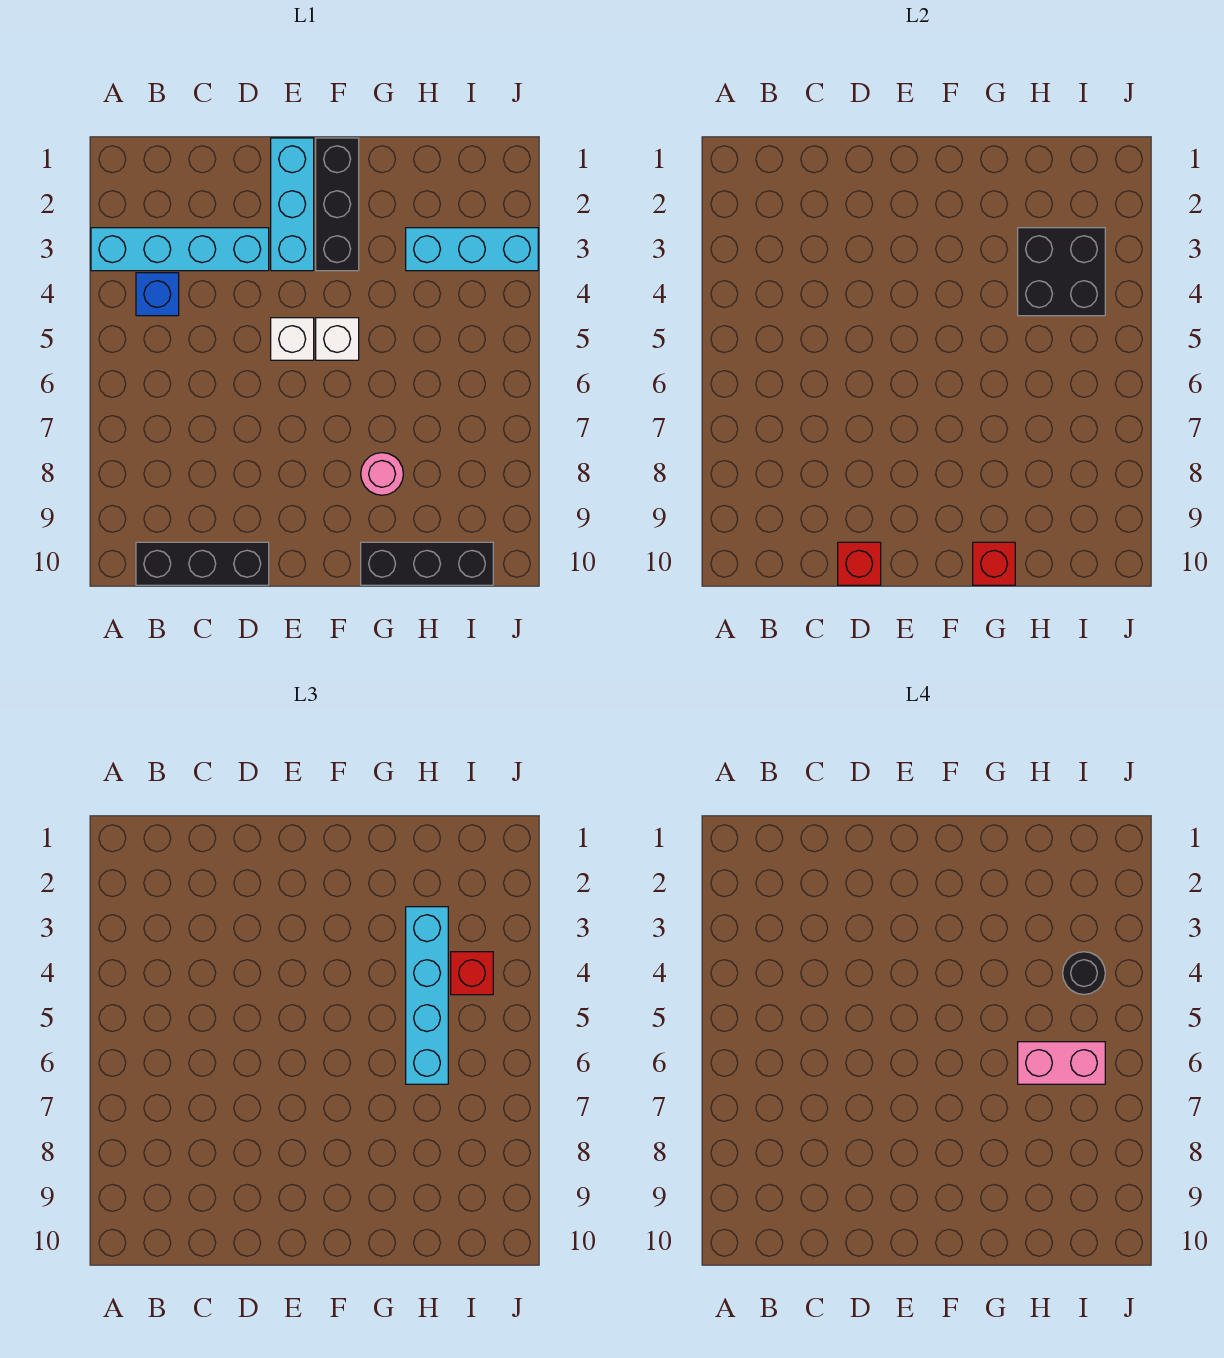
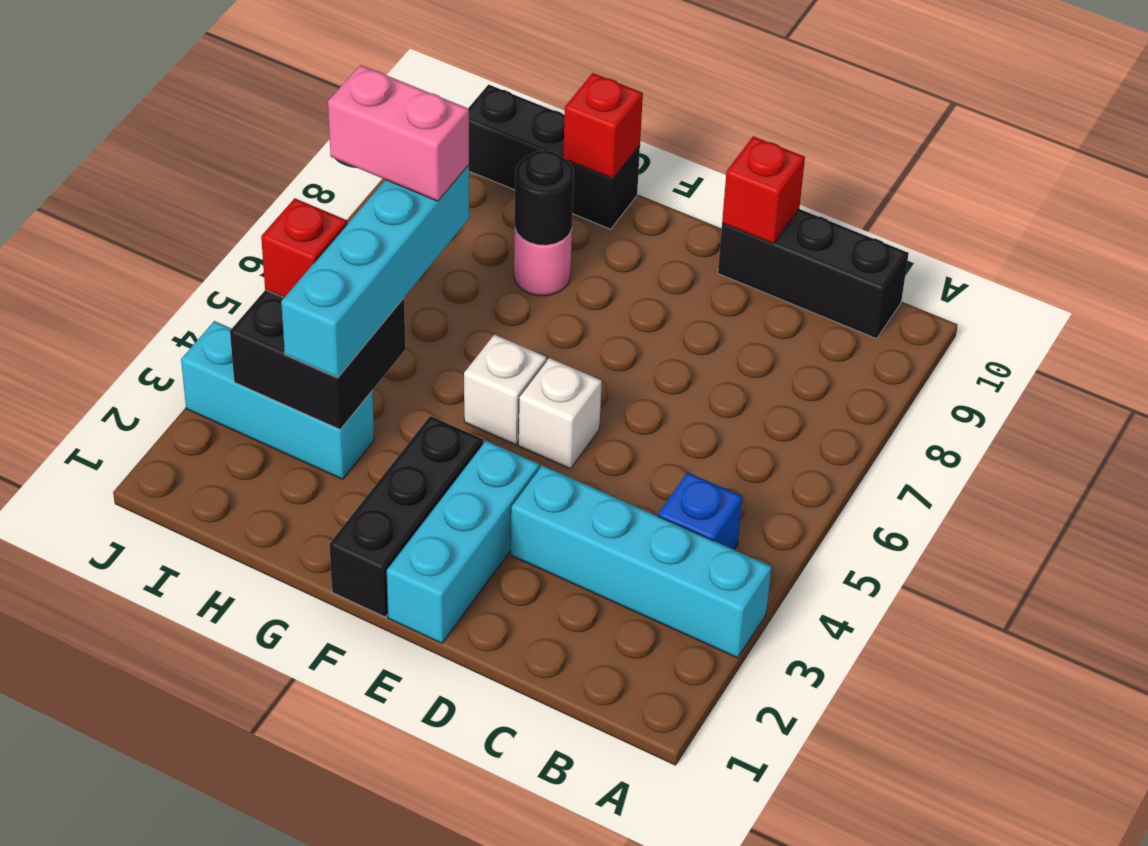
black 1x1 round brick [1063,952,1105,994] -> black 1x1 round brick moved to [515,150,574,245]

